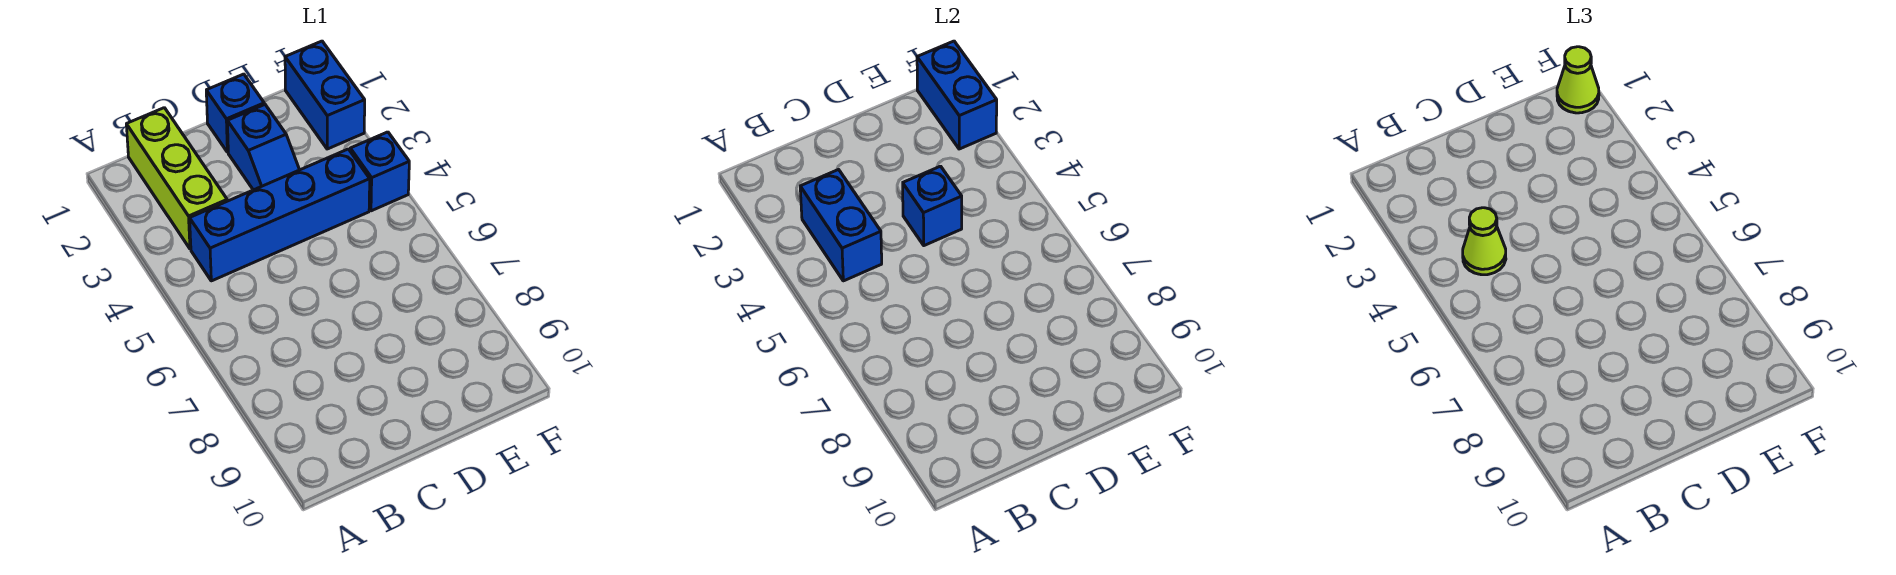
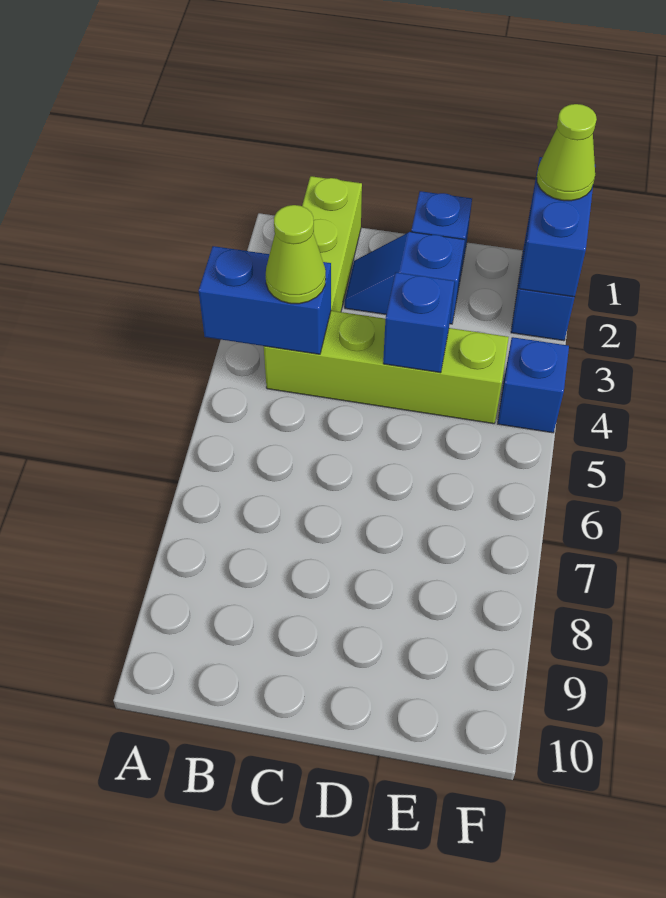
blue 1x2 brick [800,170,882,281] -> blue 1x2 brick turned to [199,246,331,354]
blue 1x4 brick [190,149,370,281] -> lime 1x4 brick [264,311,509,424]
blue 1x2 slope [227,104,299,190] -> blue 1x2 slope turned to [345,232,465,324]

